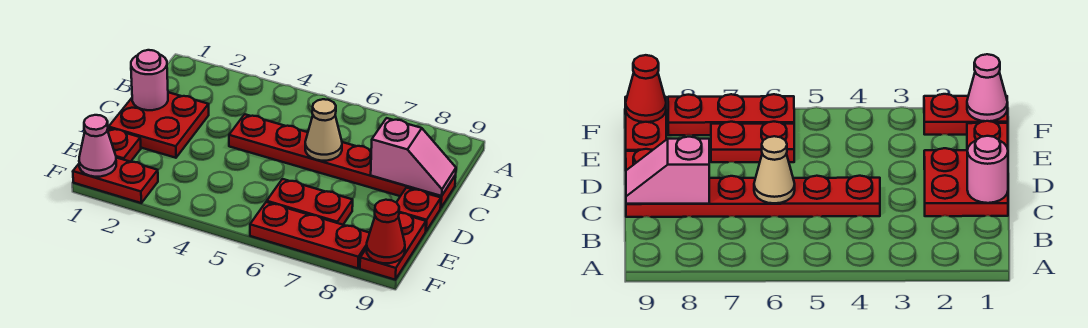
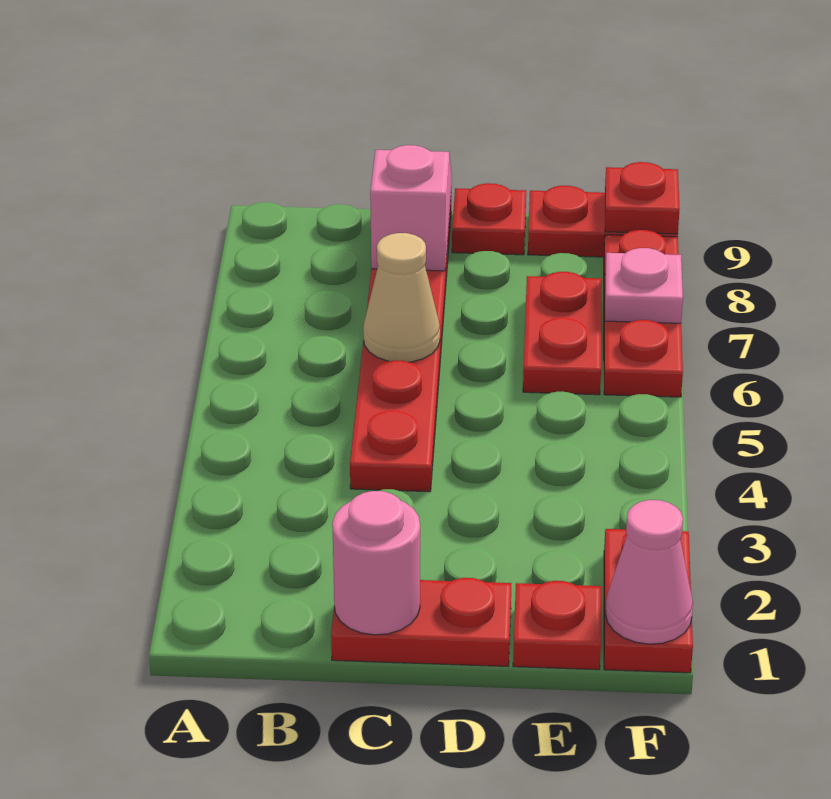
red 2x2 plate [109,92,209,158] -> red 1x2 plate [331,578,512,666]
none -> pink 1x1 plate [605,248,683,323]
red 1x1 cone [366,200,405,263] -> red 1x1 plate [605,162,680,234]

